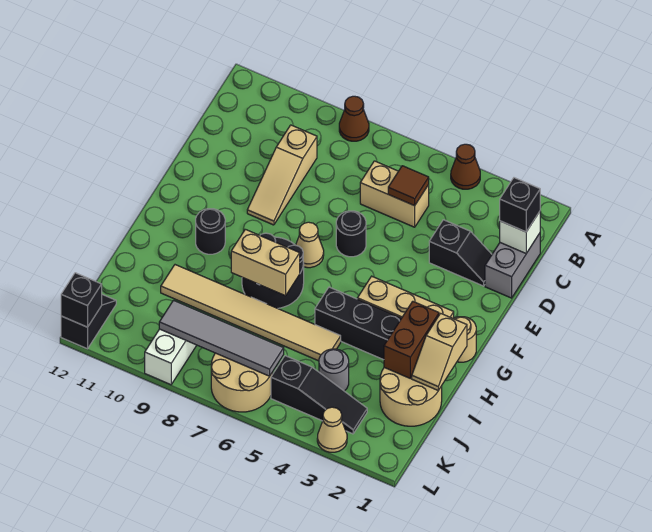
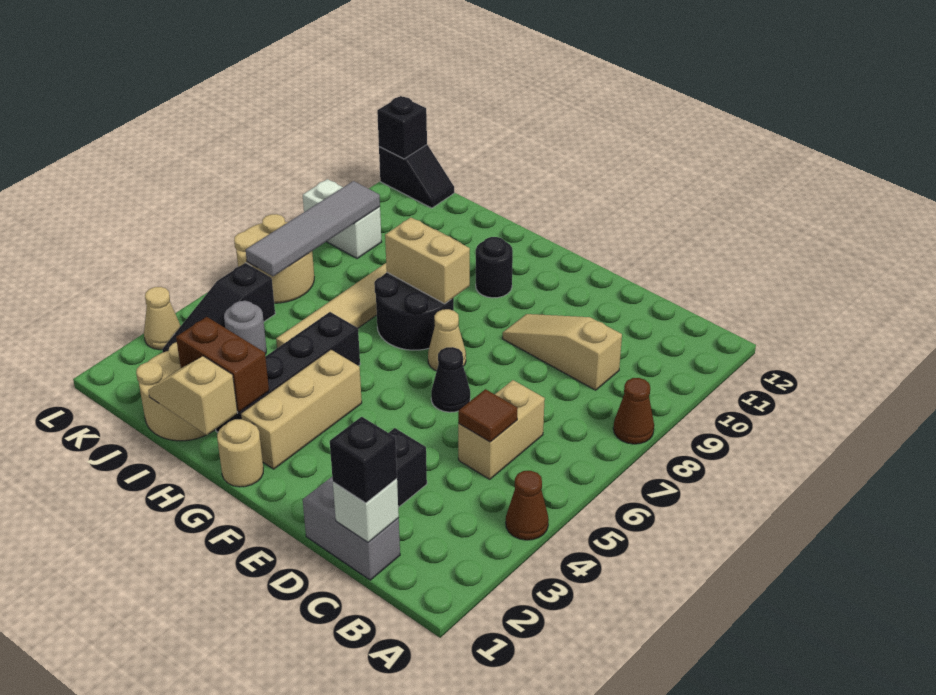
black 1x1 round brick [336,211,366,257] -> black 1x1 cone [431,347,470,412]
tan 1x2 brick [231,229,300,296] -> tan 1x2 brick turned to [385,217,470,304]

